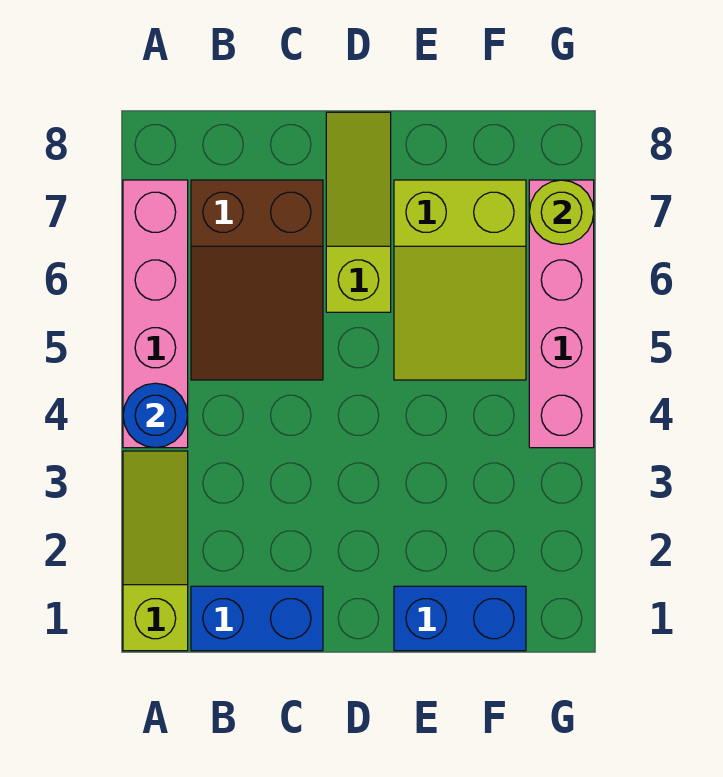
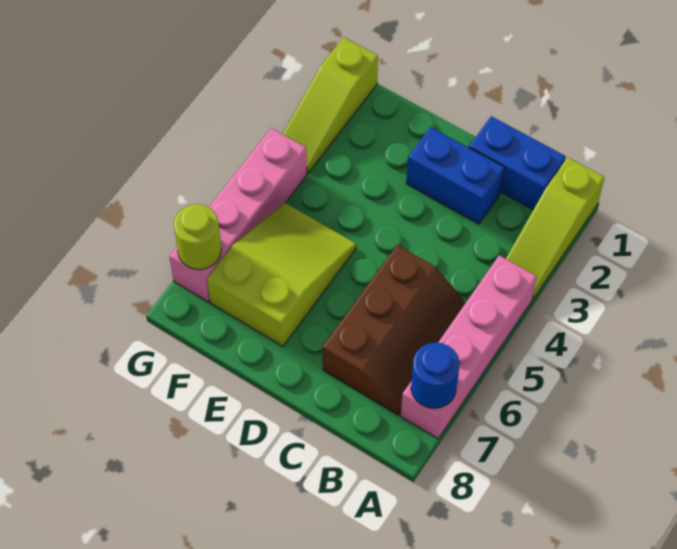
blue 1x1 round brick [123,383,188,448] -> blue 1x1 round brick moved to [411,342,460,408]
brown 2x3 slope [191,180,323,380] -> brown 2x3 slope turned to [323,245,465,415]
lime 1x3 slope [326,112,391,312] -> lime 1x3 slope moved to [283,37,378,173]
blue 1x2 brick [394,586,526,651] -> blue 1x2 brick moved to [406,127,505,224]

